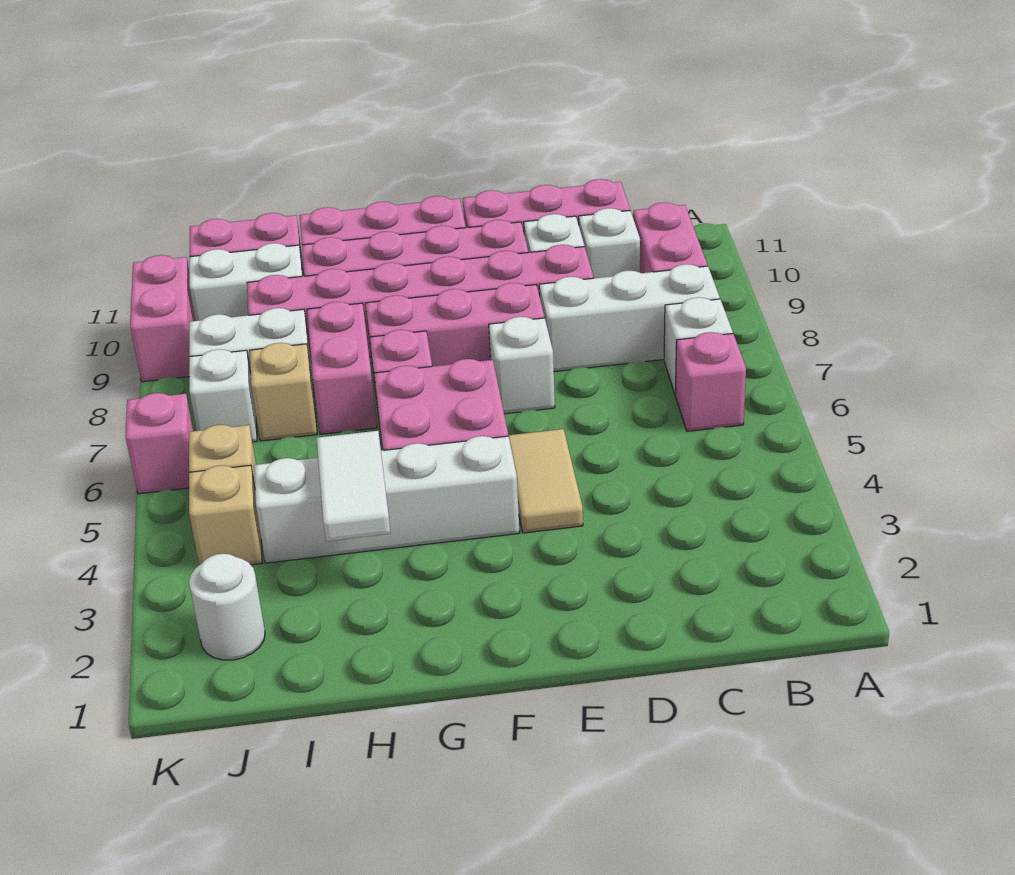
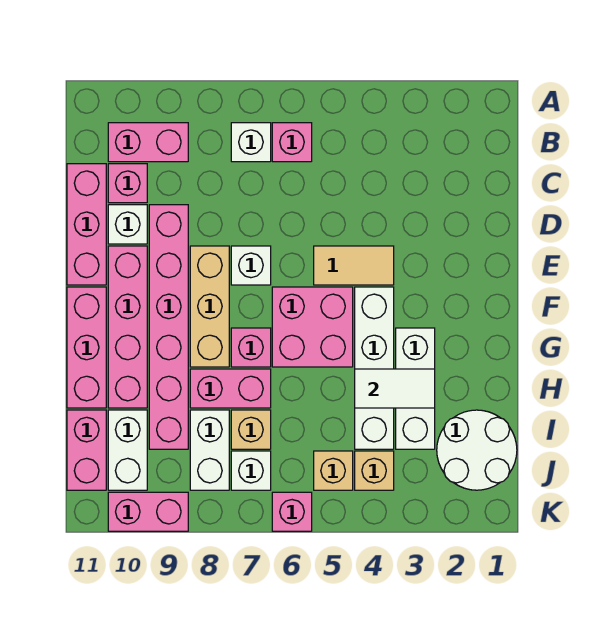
white 1x3 brick [539,264,720,372] -> white 1x3 brick moved to [396,328,435,449]
white 1x1 brick [579,208,640,278] -> pink 1x1 brick [108,164,147,203]
pink 1x3 brick [366,283,544,383] -> tan 1x3 brick [190,246,229,367]
white 1x1 round brick [189,554,265,660] -> white 2x2 round brick [437,410,517,490]

